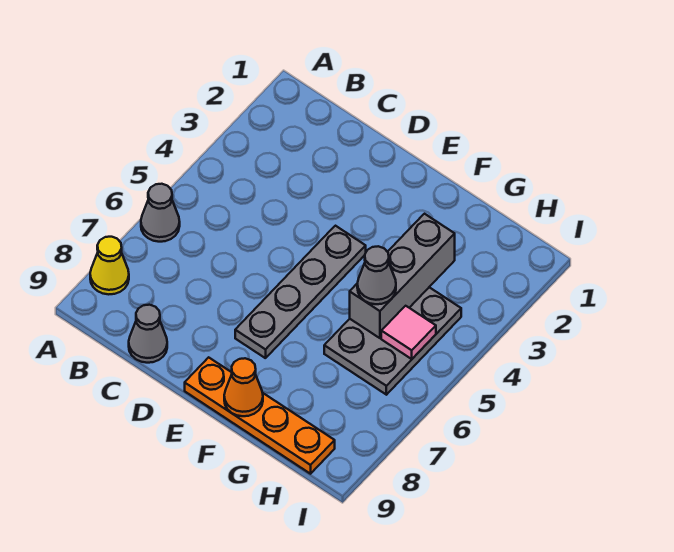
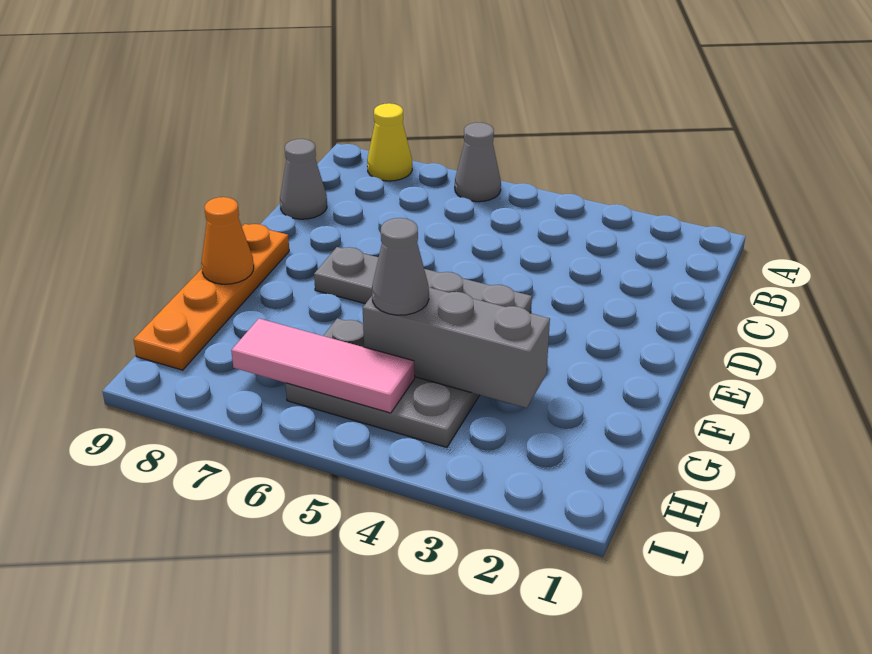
pink 1x1 tile [381,306,436,359] -> pink 1x3 tile [231,319,415,413]

